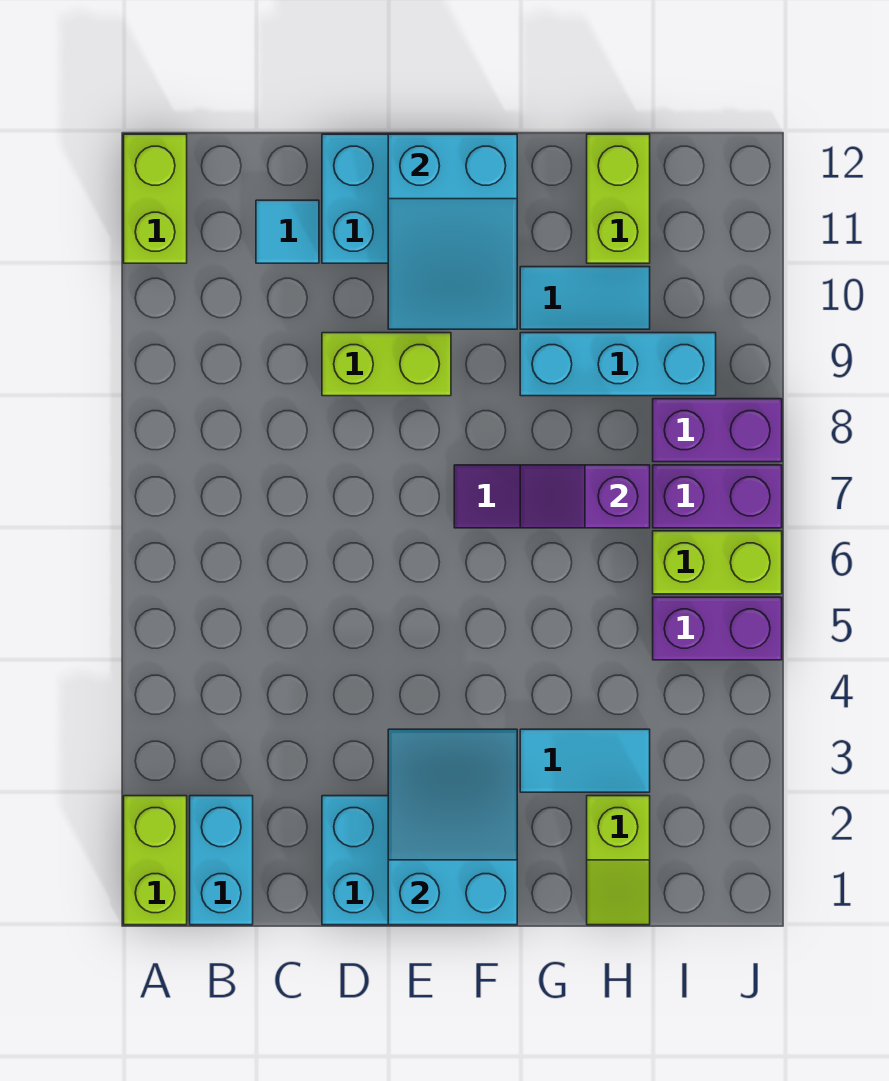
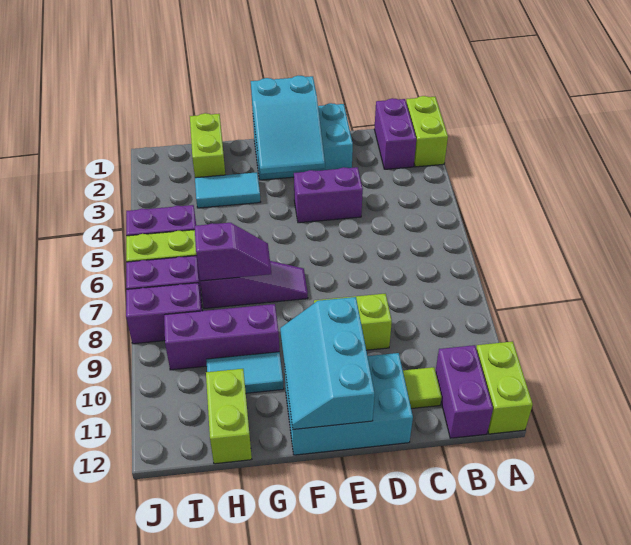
cyan 1x2 brick [190,796,253,925] -> purple 1x2 brick [374,98,416,169]
none -> purple 1x2 brick [435,345,493,438]
cyan 1x1 tile [256,200,319,263] -> lime 1x1 tile [403,367,442,409]
none -> purple 1x2 brick [294,167,363,223]
cyan 2x3 slope [388,134,517,329] -> cyan 2x3 slope turned to [280,297,375,429]
cyan 1x3 brick [520,333,716,396] -> purple 1x3 brick [164,304,279,370]
lime 1x2 slope [587,796,650,925] -> lime 1x2 brick [190,113,225,178]

